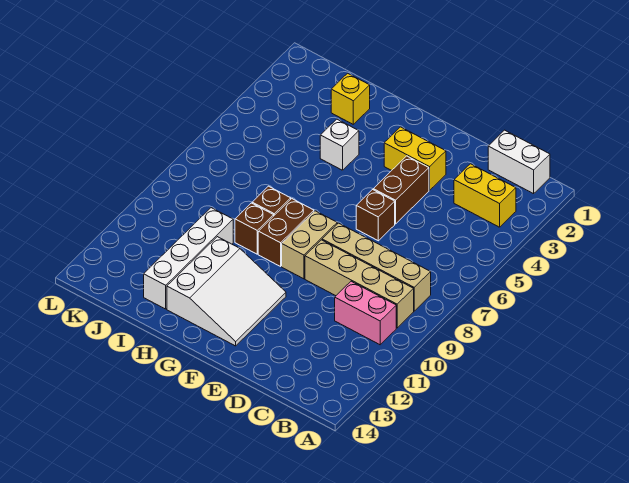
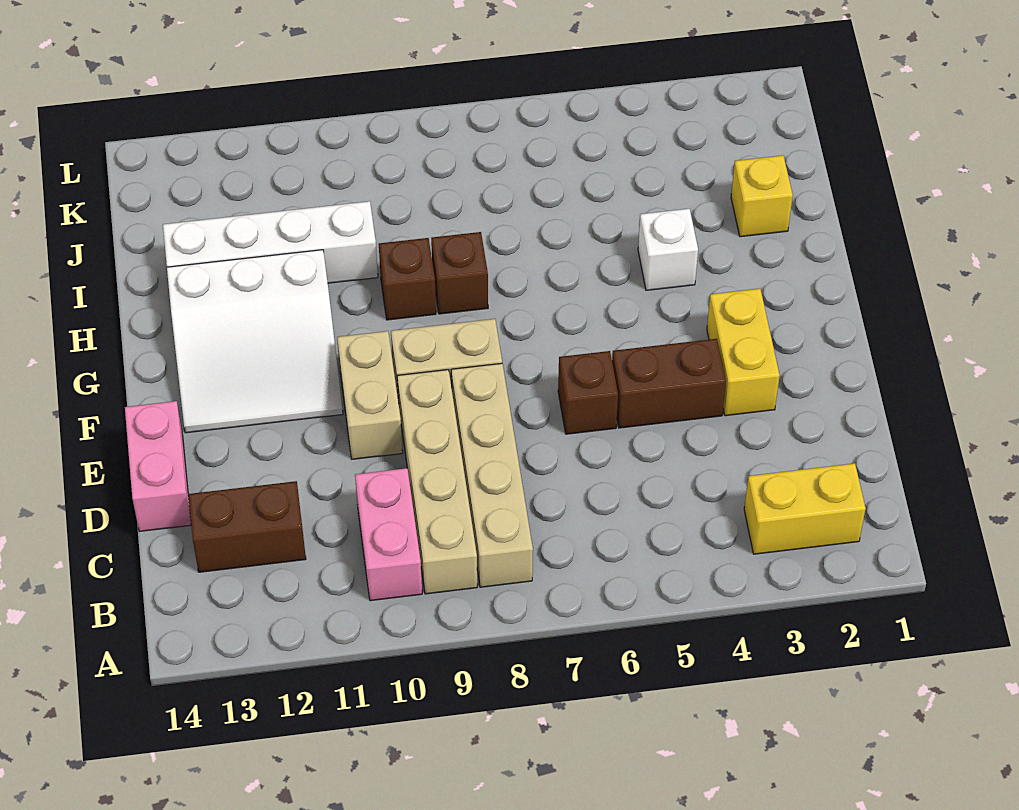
white 1x2 brick [488,130,550,194] -> none
yellow 1x2 brick [454,164,516,227] -> yellow 1x2 brick turned to [744,463,866,554]
none -> pink 1x2 brick [125,401,191,532]
none -> tan 1x2 brick [337,331,403,459]
brown 1x2 brick [258,199,314,266] -> brown 1x2 brick moved to [188,481,306,572]

